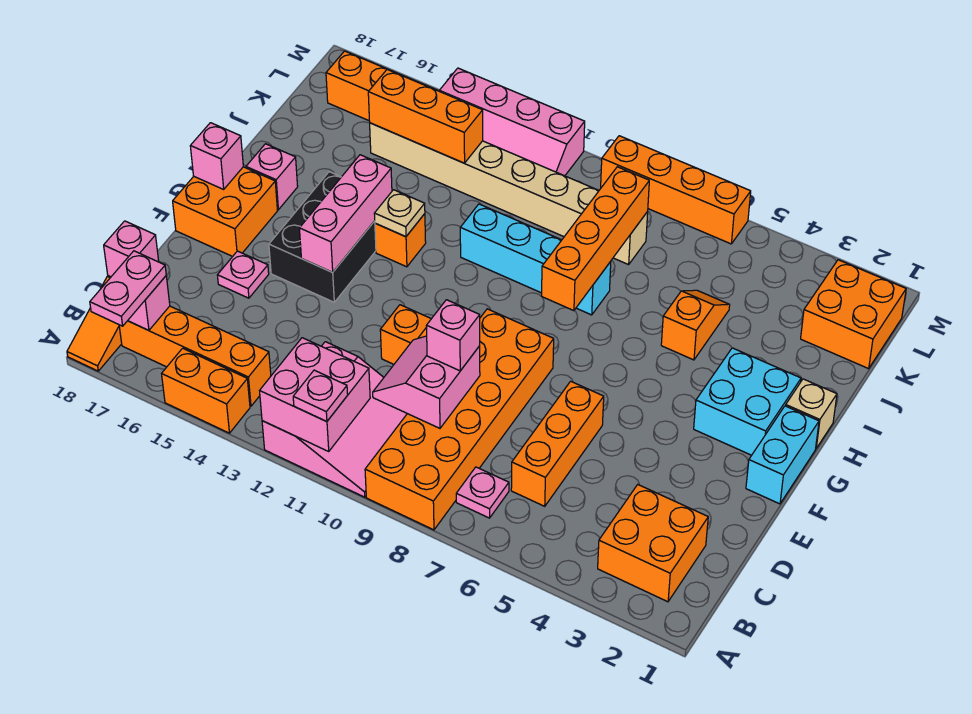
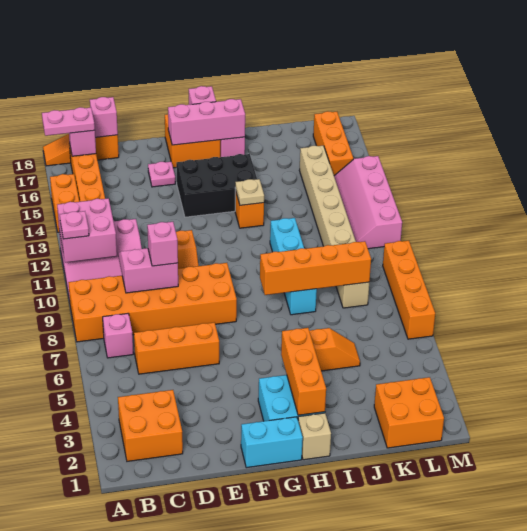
pink 1x1 plate [456,467,509,518] -> pink 1x1 brick [103,314,133,358]
pink 1x3 brick [299,155,392,272] -> pink 1x3 brick moved to [168,99,245,145]
orange 1x3 brick [368,69,483,163] -> orange 1x3 brick moved to [281,328,326,415]

